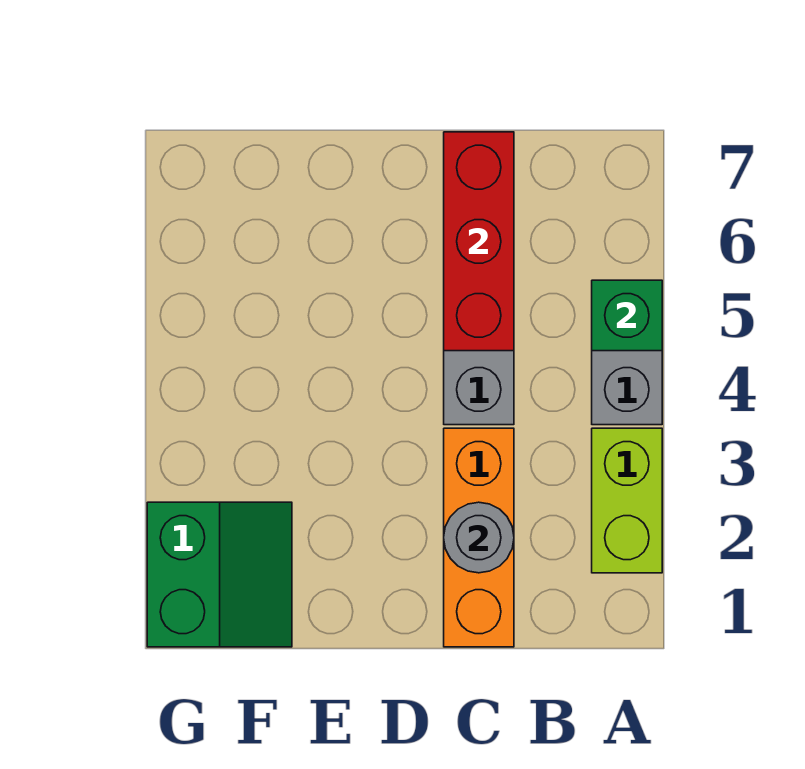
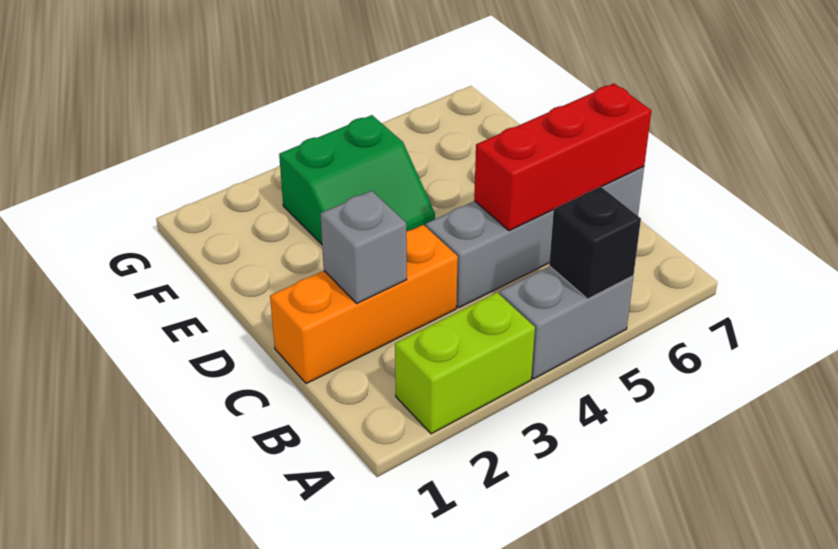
green 1x1 brick [592,280,662,351] -> black 1x1 brick [549,187,641,299]
grey 1x1 round brick [444,502,514,573] -> grey 1x1 brick [321,191,407,303]
green 2x2 slope [147,502,292,647] -> green 2x2 slope moved to [279,115,435,244]

